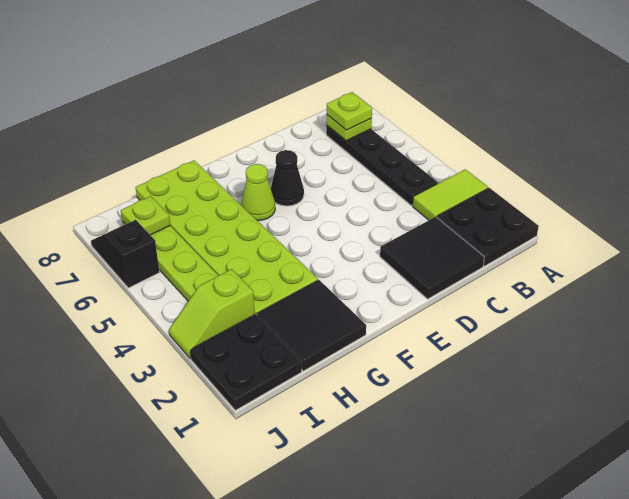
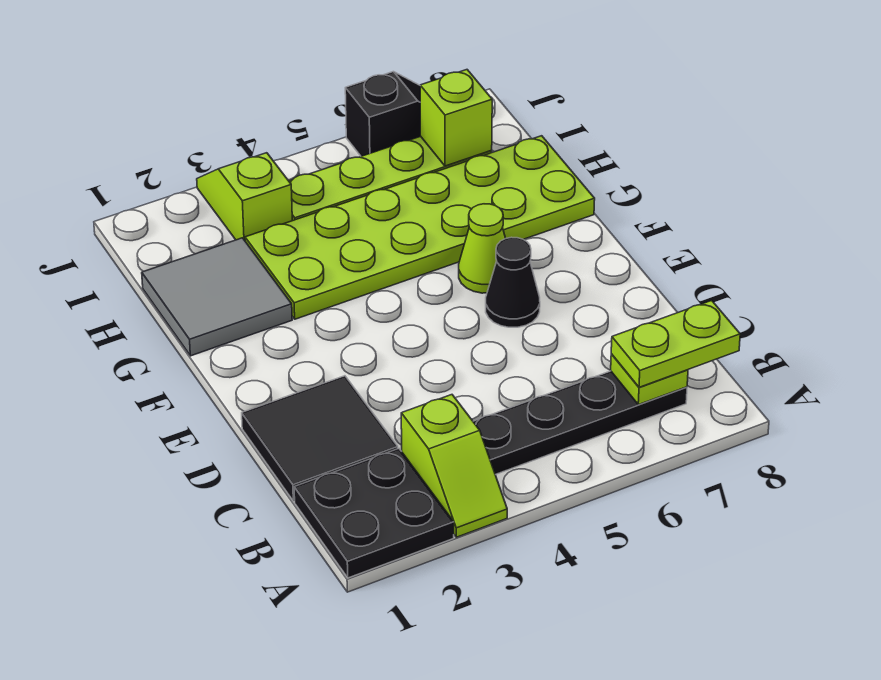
lime 1x2 tile [413,169,488,220] -> lime 1x2 slope [401,395,507,537]
lime 1x1 plate [327,92,372,130] -> lime 1x2 plate [611,300,740,387]
black 2x2 tile [257,280,366,371] -> grey 2x2 tile [142,238,292,356]
black 2x2 plate [190,314,302,410] -> none
lime 1x1 plate [121,196,170,235] -> lime 1x1 brick [420,70,492,166]

